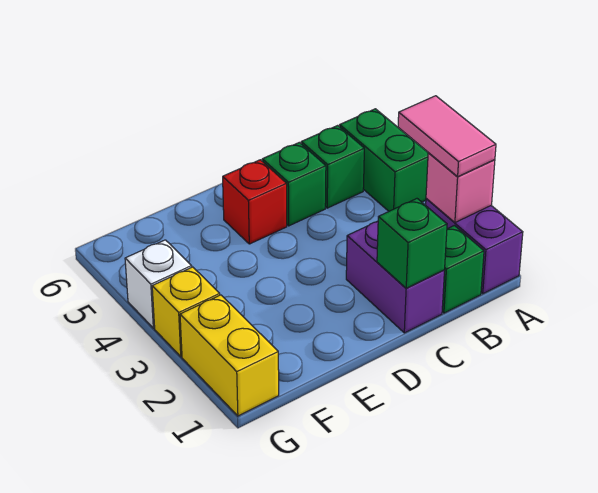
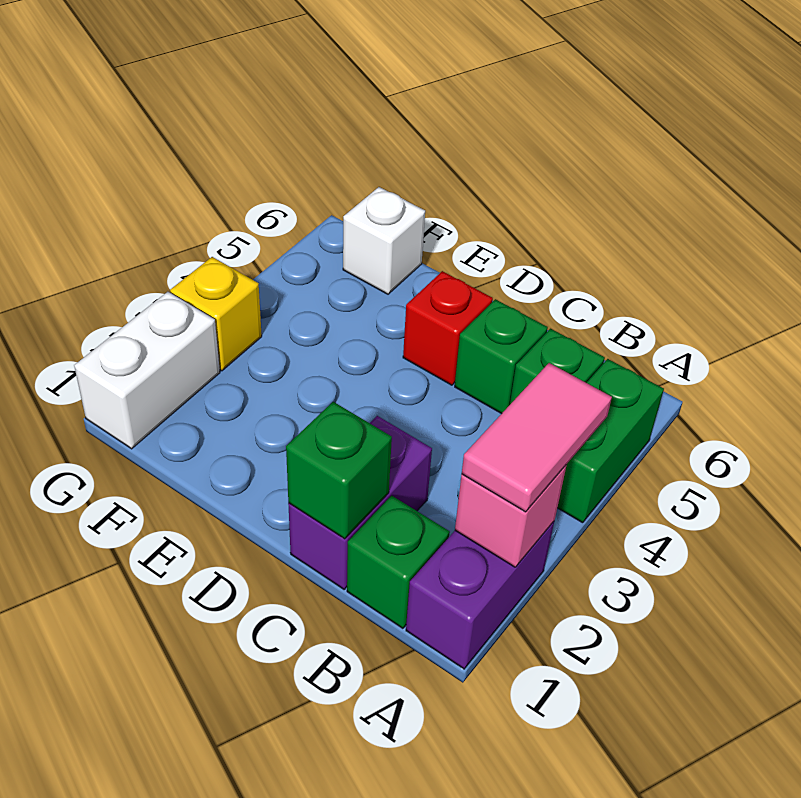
yellow 1x2 brick [180,295,279,416] -> white 1x2 brick [74,292,220,449]
white 1x1 brick [125,240,192,328] -> white 1x1 brick moved to [343,187,425,294]

